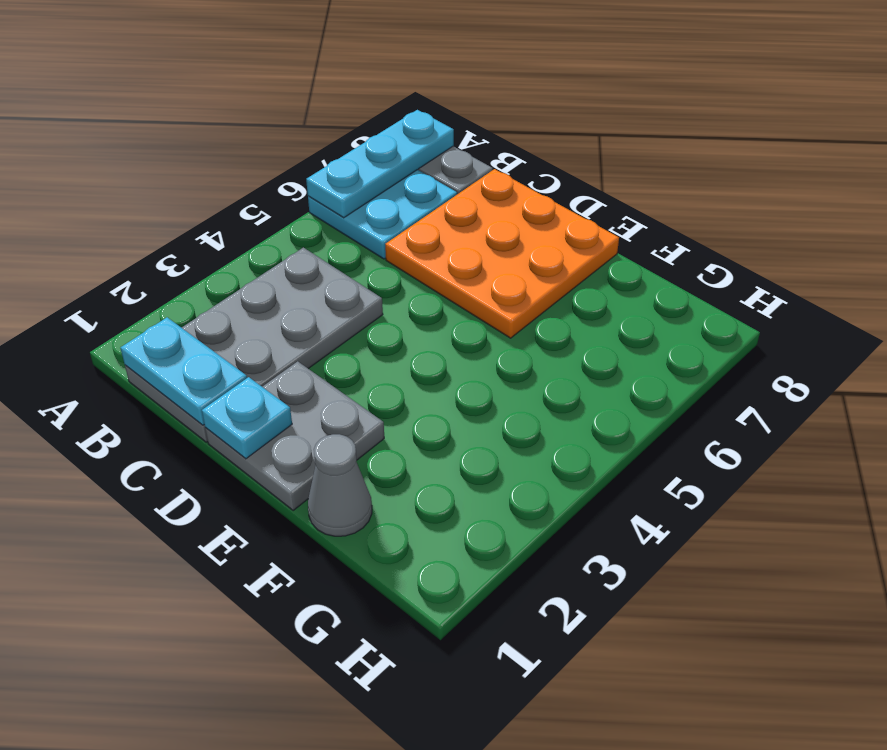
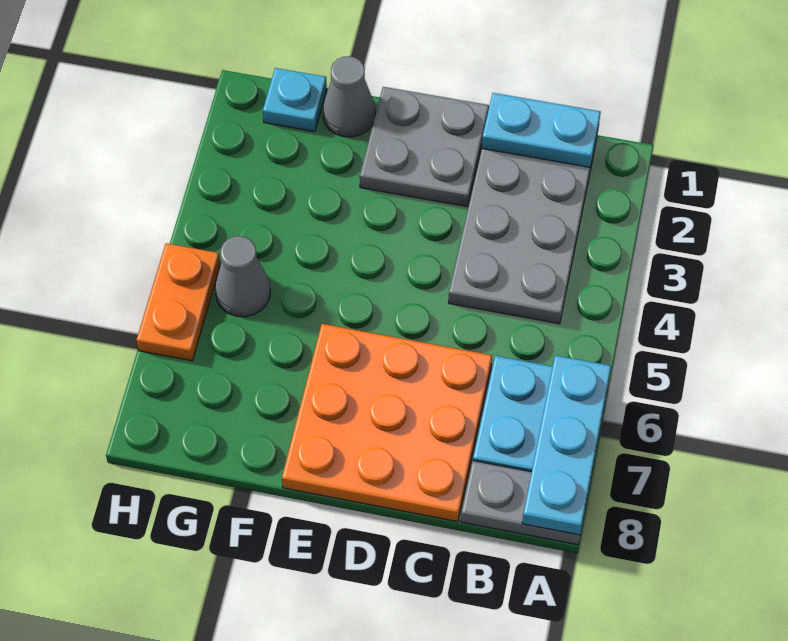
cyan 1x1 plate [202,377,292,459] -> cyan 1x1 plate moved to [263,68,327,132]
none -> grey 1x1 cone [215,236,270,317]
none -> orange 1x2 plate [136,243,220,361]

